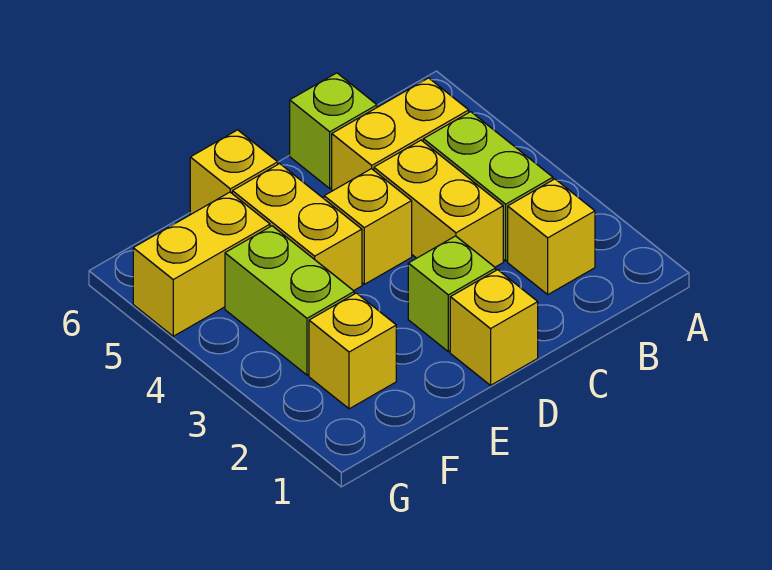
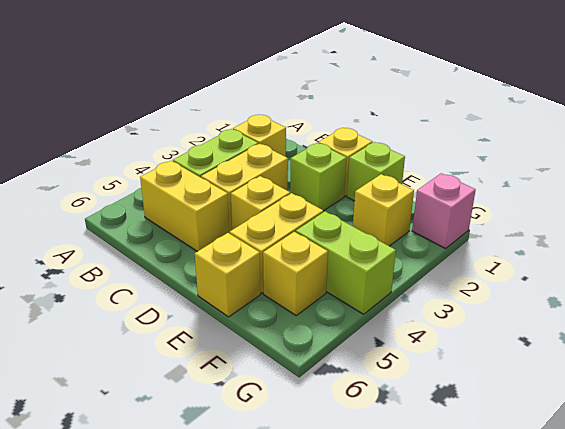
lime 1x1 brick [290,73,377,188] -> lime 1x1 brick moved to [347,142,405,201]
lime 1x2 brick [225,226,354,375] -> lime 1x2 brick turned to [296,211,396,314]
yellow 1x2 brick [133,192,270,336] -> yellow 1x1 brick [263,232,328,315]
none -> pink 1x1 brick [412,173,476,249]

